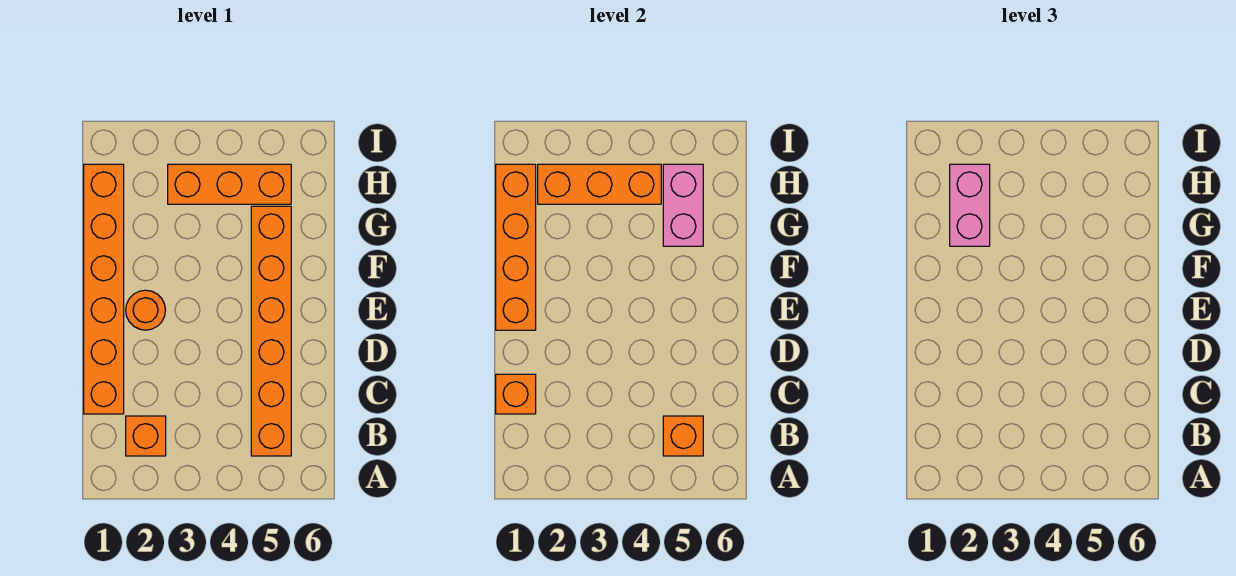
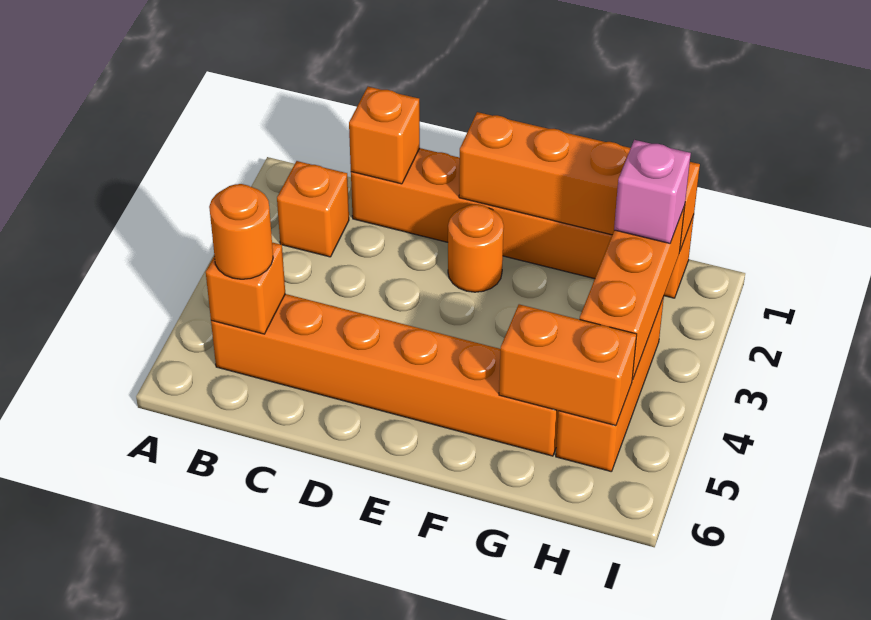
none -> orange 1x1 round brick [209,184,273,279]
pink 1x2 brick [950,164,990,246] -> pink 1x1 brick [614,140,691,243]
pink 1x2 brick [663,164,703,246] -> orange 1x2 brick [499,304,637,426]

